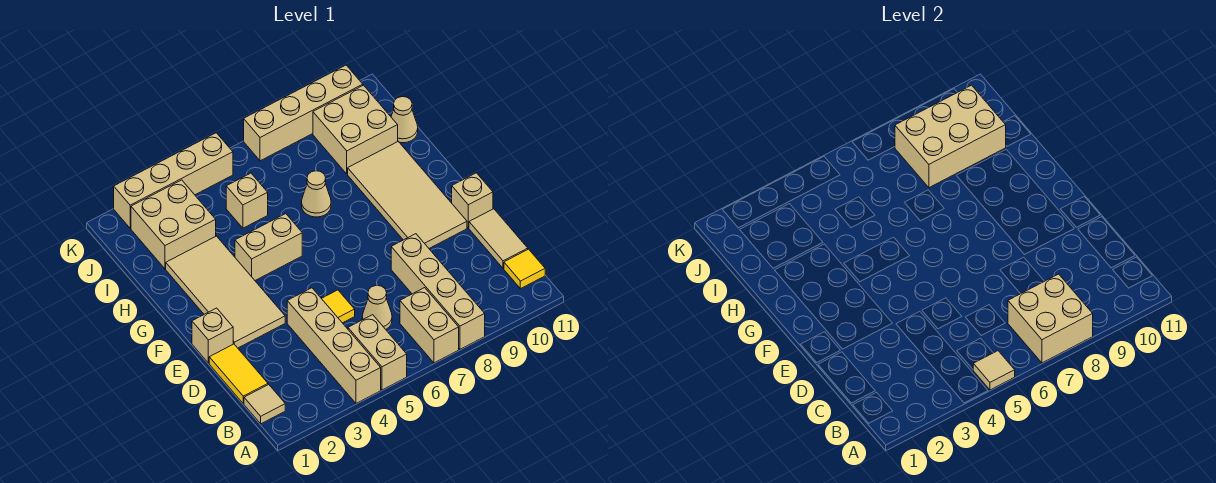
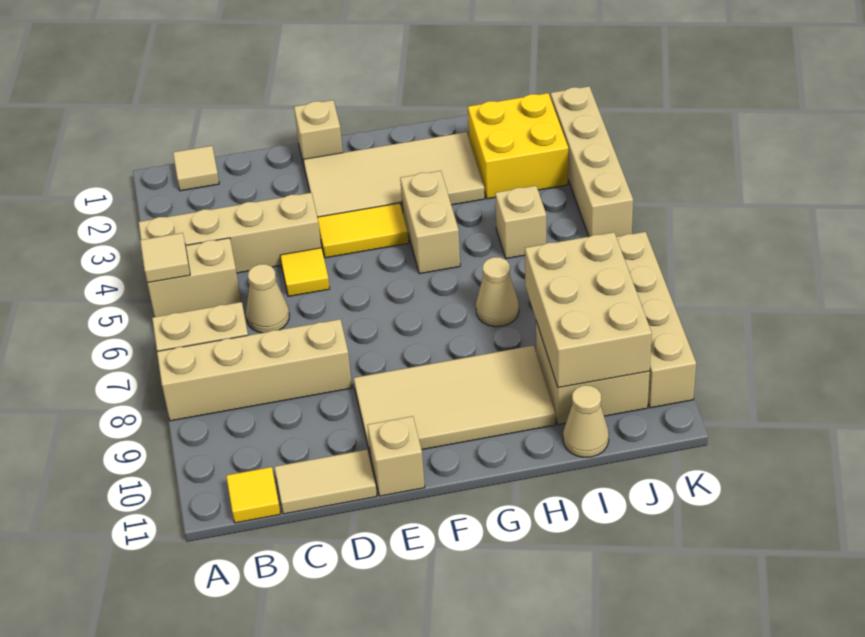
tan 2x2 brick [1008,274,1093,363] -> none
yellow 1x2 tile [209,344,268,404] -> yellow 1x2 tile moved to [317,203,409,258]
tan 2x2 brick [131,180,216,269] -> yellow 2x2 brick [468,93,568,199]

